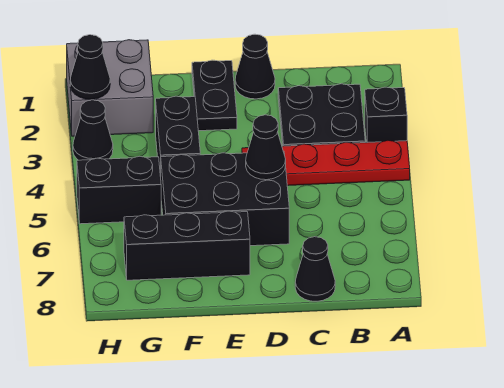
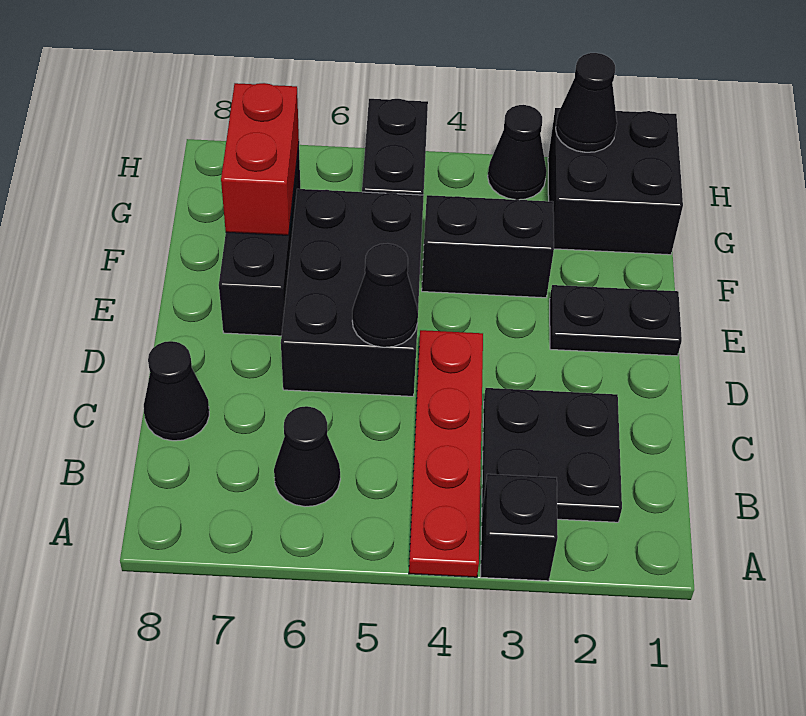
black 1x1 cone [235,34,275,99] -> black 1x1 cone moved to [274,406,340,507]
none -> red 1x2 brick [221,83,299,235]
grey 2x2 brick [67,40,153,136] -> black 2x2 brick [548,108,683,255]

